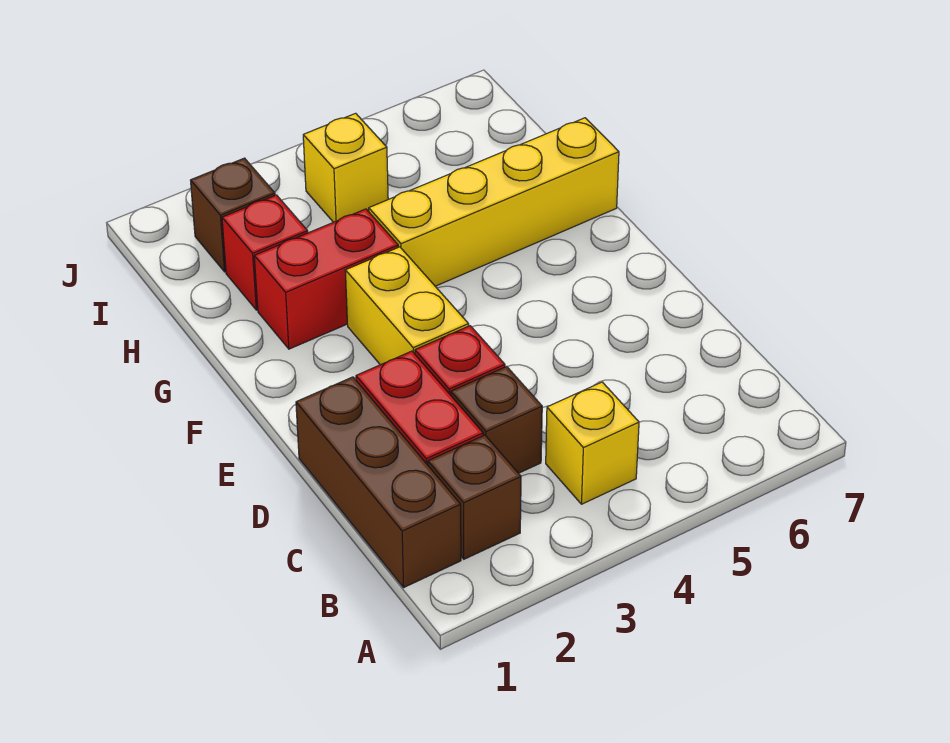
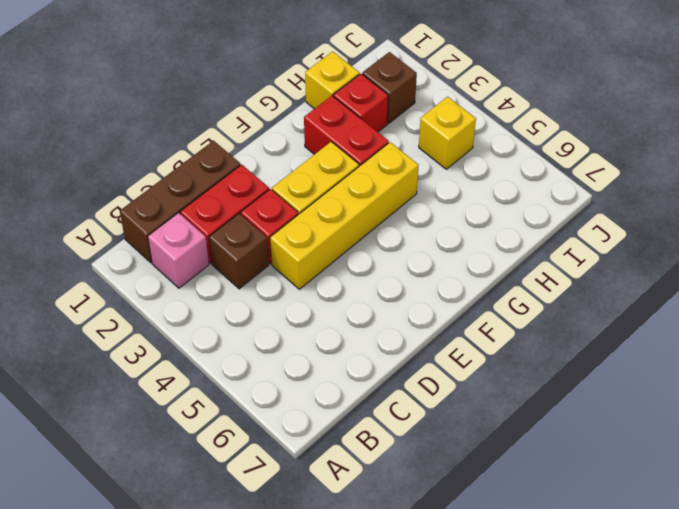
brown 1x1 brick [428,435,521,559] -> pink 1x1 brick [148,213,209,288]
yellow 1x1 brick [546,382,639,504] -> yellow 1x1 brick moved to [305,51,360,109]
yellow 1x4 brick [369,118,619,286] -> yellow 1x4 brick turned to [270,142,419,289]

